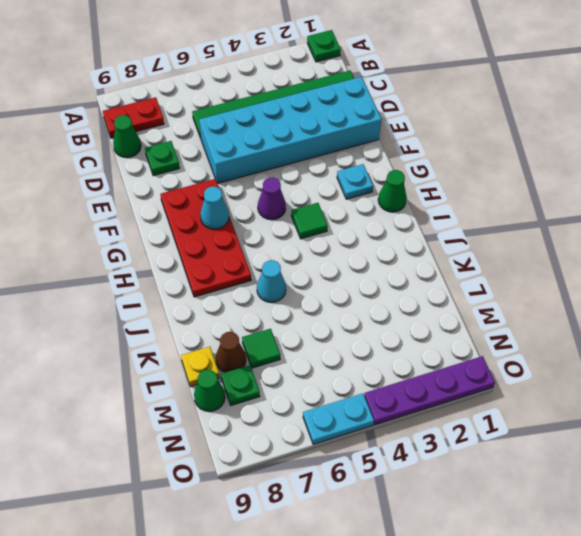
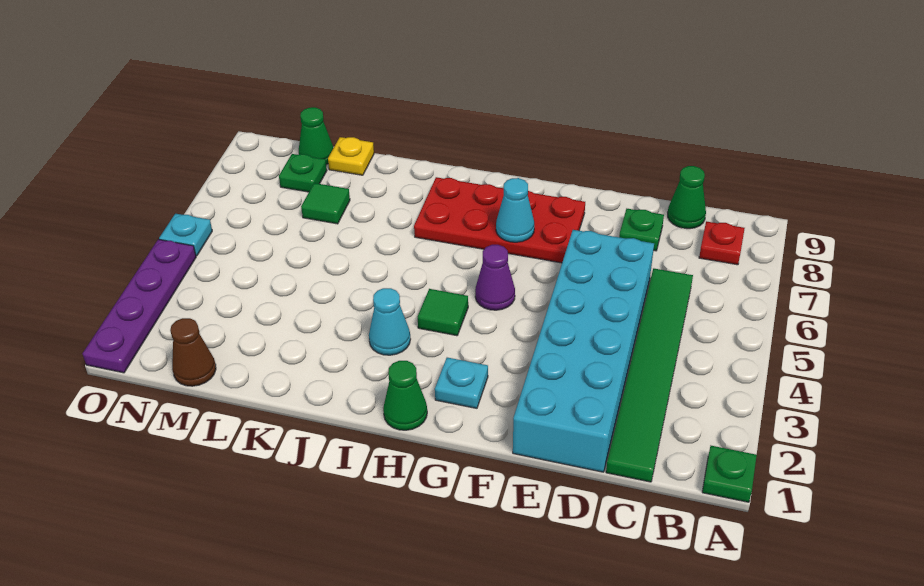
red 1x2 plate [103,97,164,138] -> red 1x1 plate [699,221,745,265]
cyan 1x1 cone [257,260,286,302] -> cyan 1x1 cone moved to [369,288,410,355]
brown 1x1 cone [216,332,246,373] -> brown 1x1 cone moved to [170,318,216,386]
cyan 1x2 plate [303,393,374,444] -> cyan 1x1 plate [159,214,212,256]

